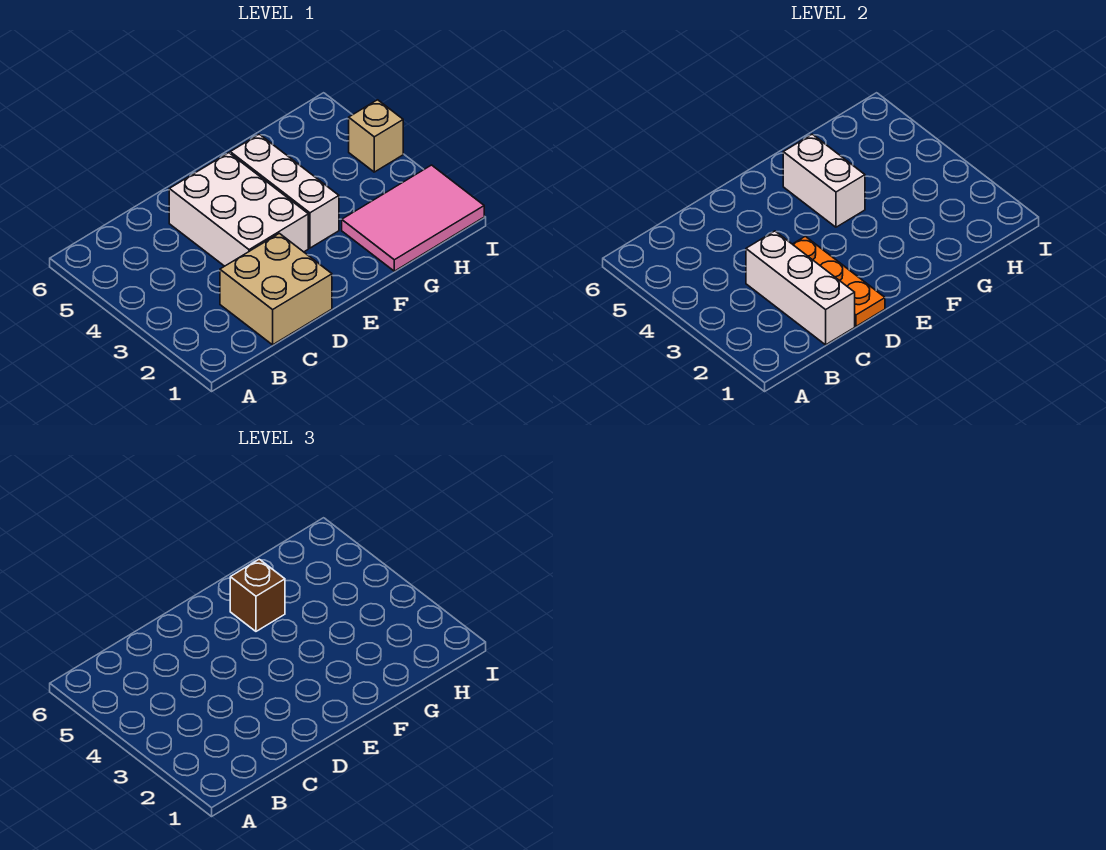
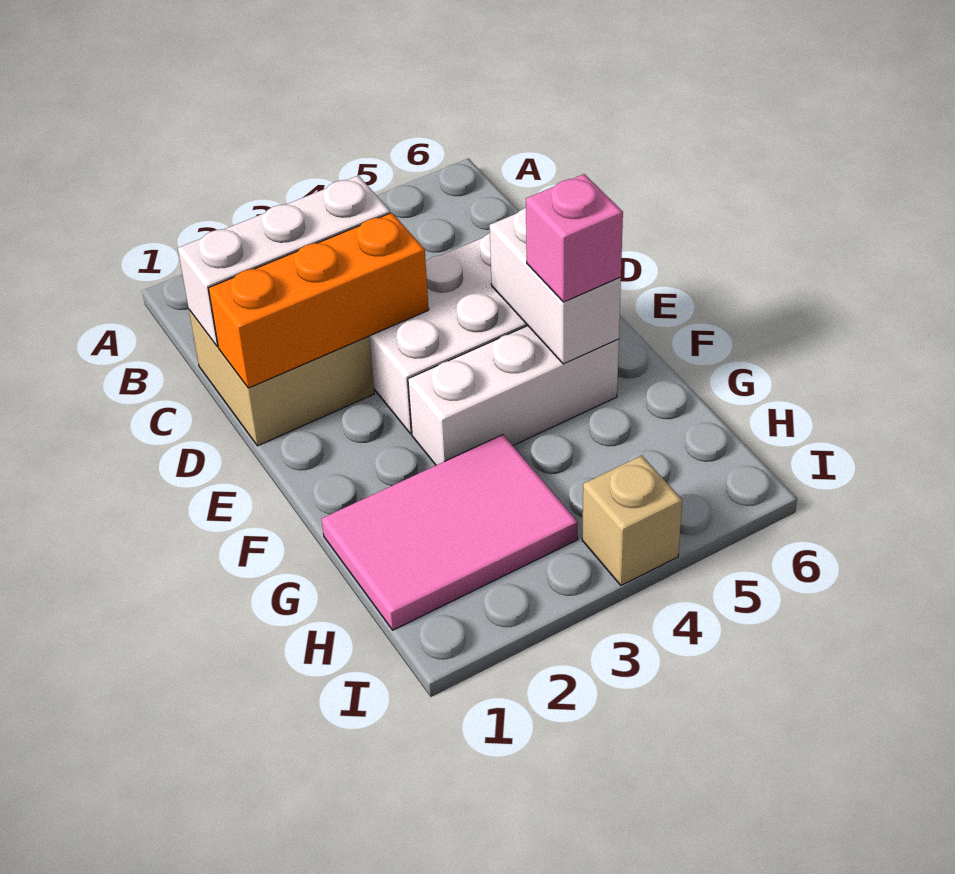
orange 1x3 plate [793,236,885,326] -> orange 1x3 brick [208,213,429,388]
white 1x2 brick [783,134,865,227] -> white 1x2 brick turned to [490,208,621,364]
brown 1x1 brick [230,559,285,631] -> pink 1x1 brick [526,174,623,302]
pink 2x3 tile [342,165,484,271] -> pink 2x3 tile turned to [322,435,578,630]

